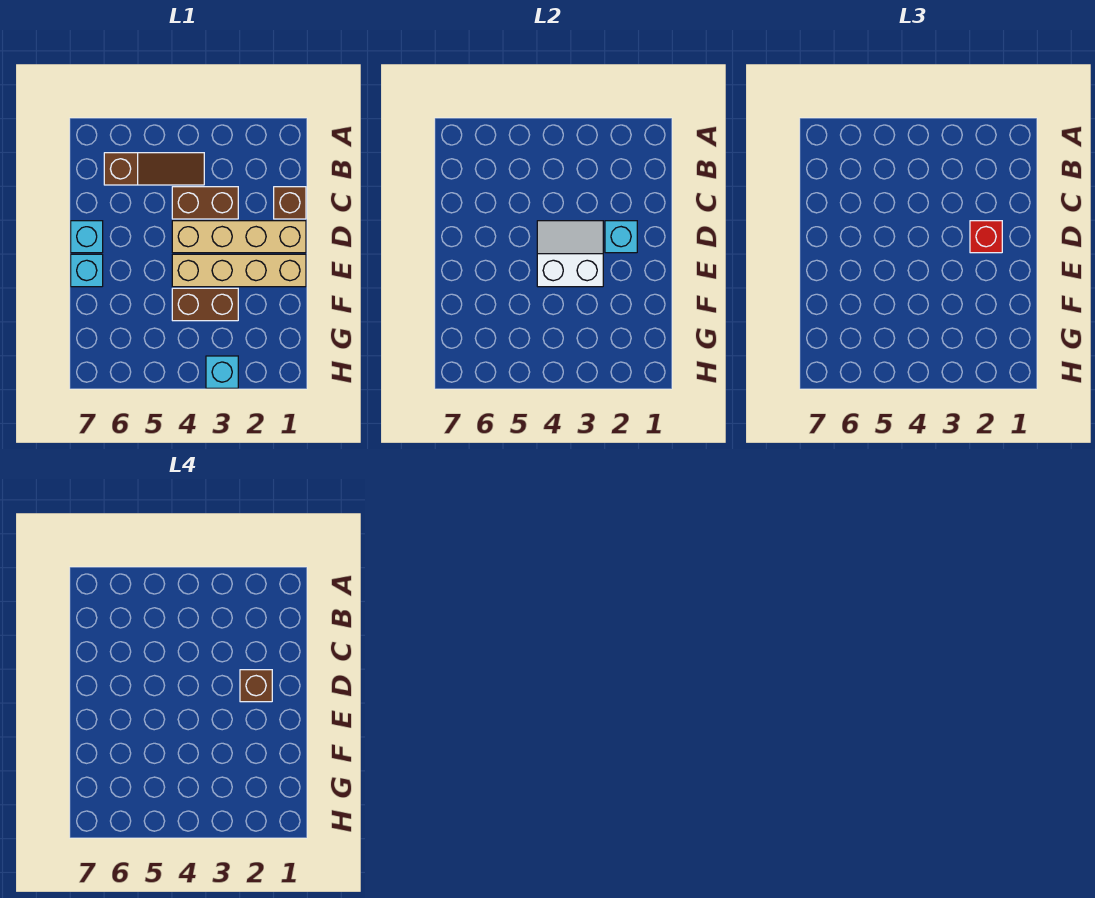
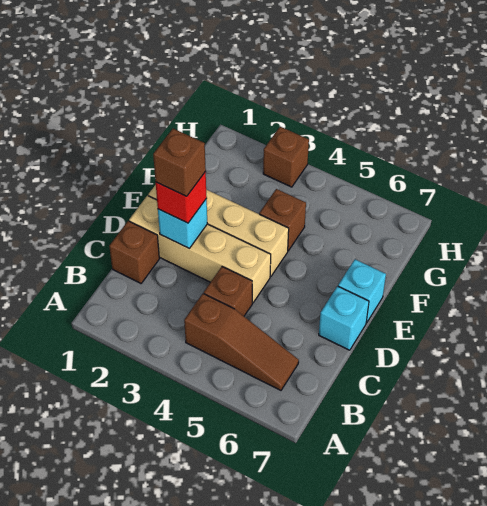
brown 1x3 slope [104,153,204,185] -> brown 1x3 slope turned to [184,293,299,390]
brown 1x2 brick [172,187,238,219] -> brown 1x1 brick [204,267,252,316]
white 2x2 slope [537,221,603,287] -> none
brown 1x2 brick [172,288,238,321] -> brown 1x1 brick [259,189,306,251]
cyan 1x1 brick [206,356,238,388] -> brown 1x1 brick [263,127,309,187]

